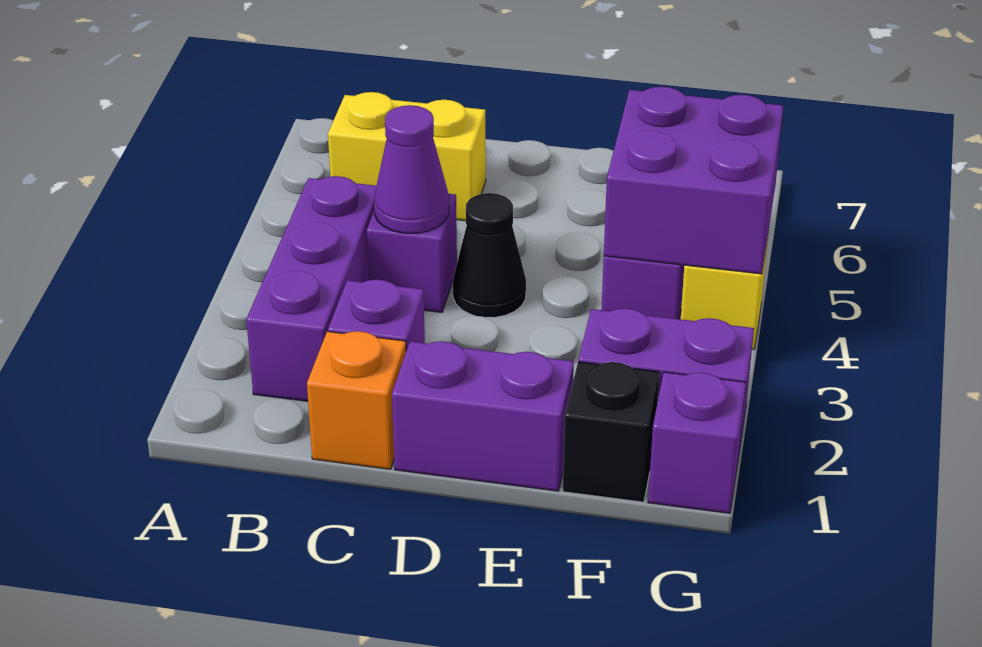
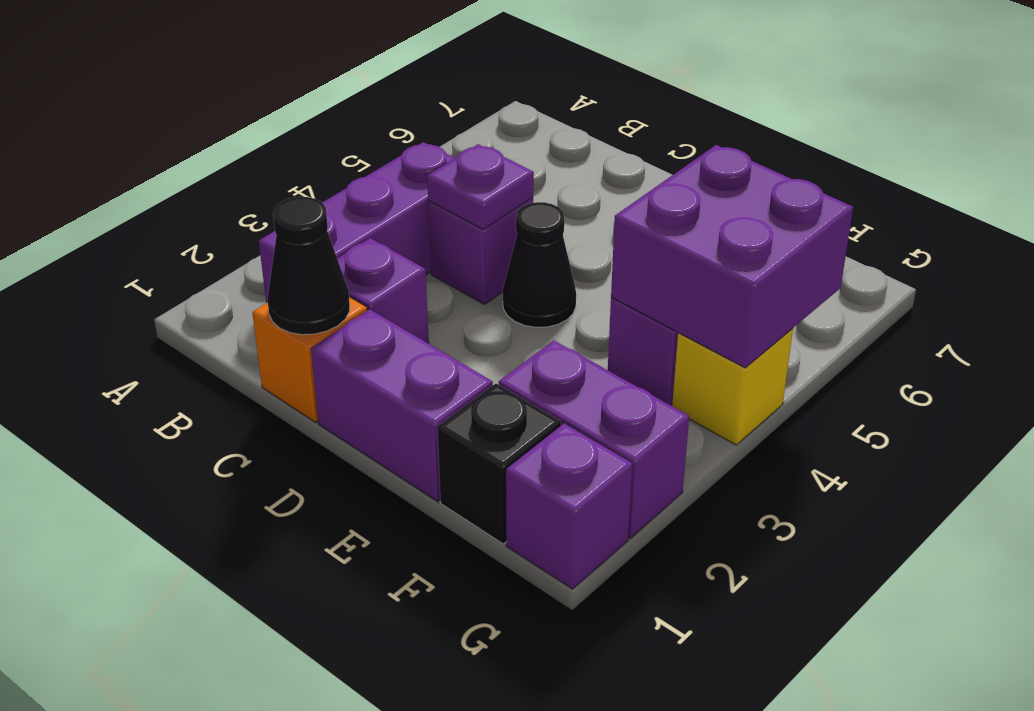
yellow 1x2 brick [328,92,486,221] -> none
none -> black 1x1 cone [268,197,350,335]
purple 1x1 cone [374,105,449,233] -> purple 1x1 plate [427,144,534,229]

